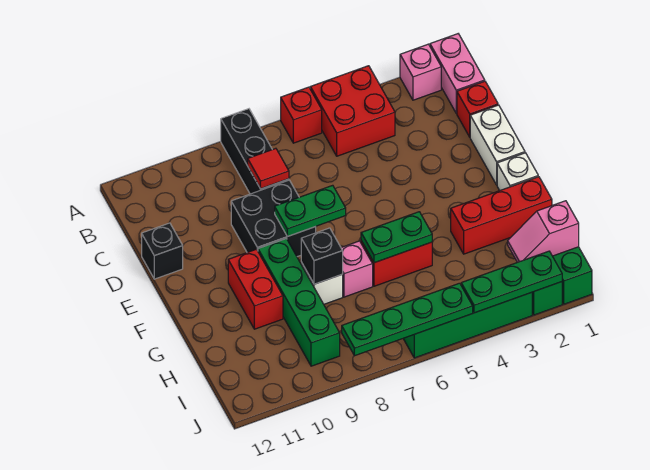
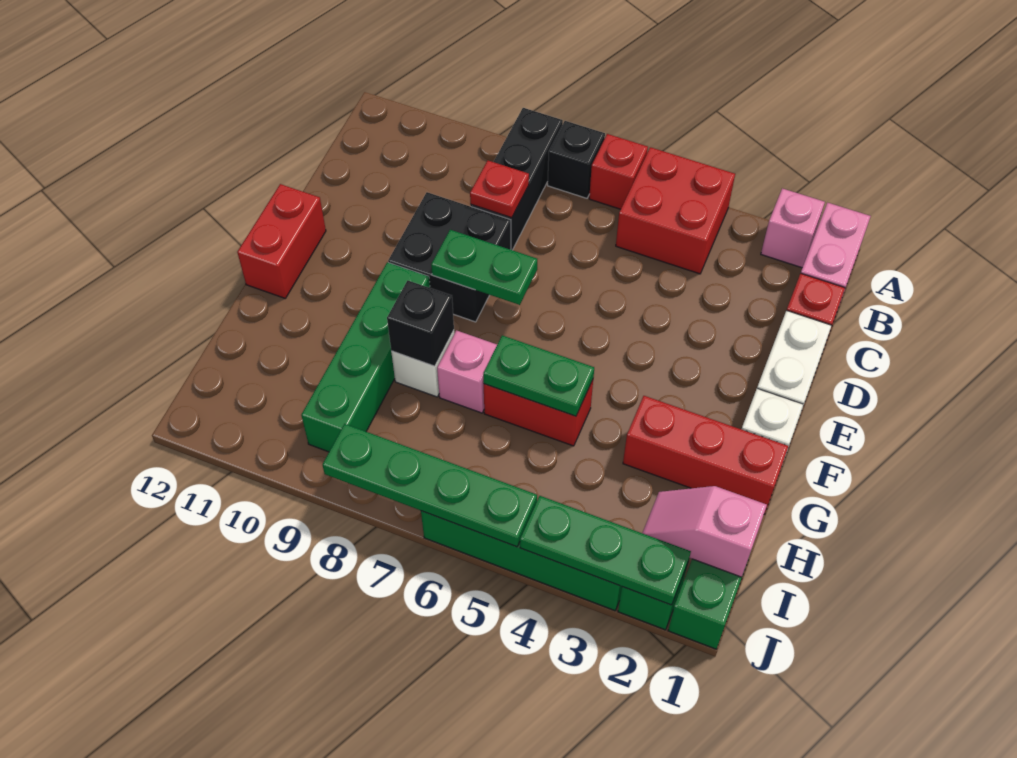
red 1x1 tile [248,148,289,189] -> red 1x1 plate [470,160,529,218]
black 1x1 brick [142,223,183,279] -> black 1x1 brick moved to [548,121,605,198]
red 1x2 brick [228,249,283,329] -> red 1x2 brick moved to [237,184,326,298]

